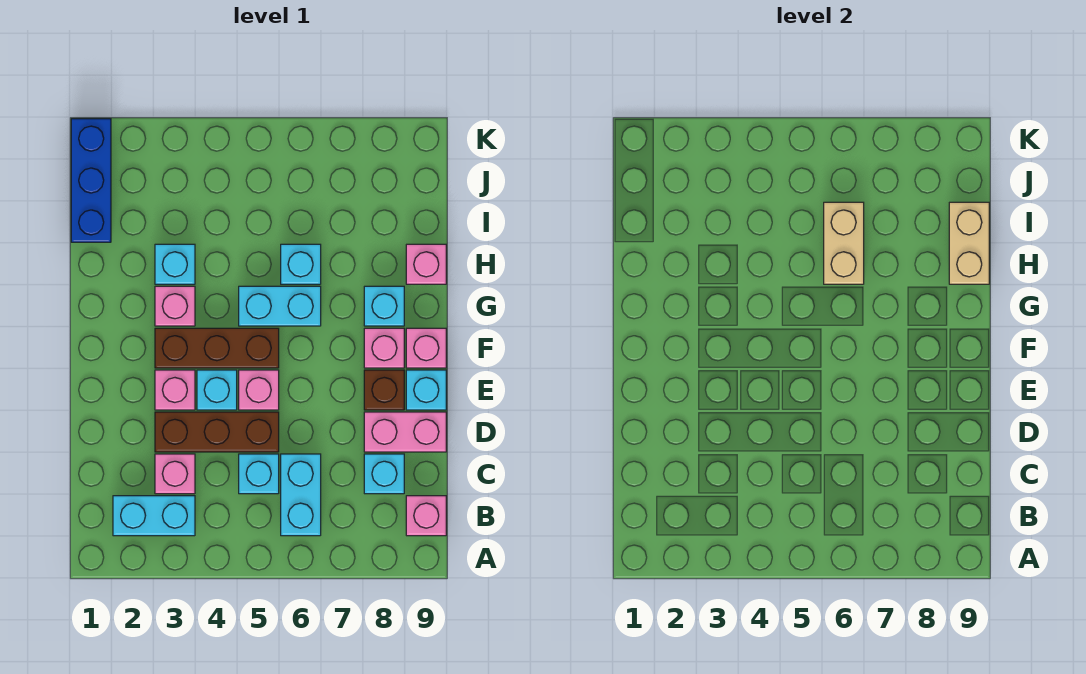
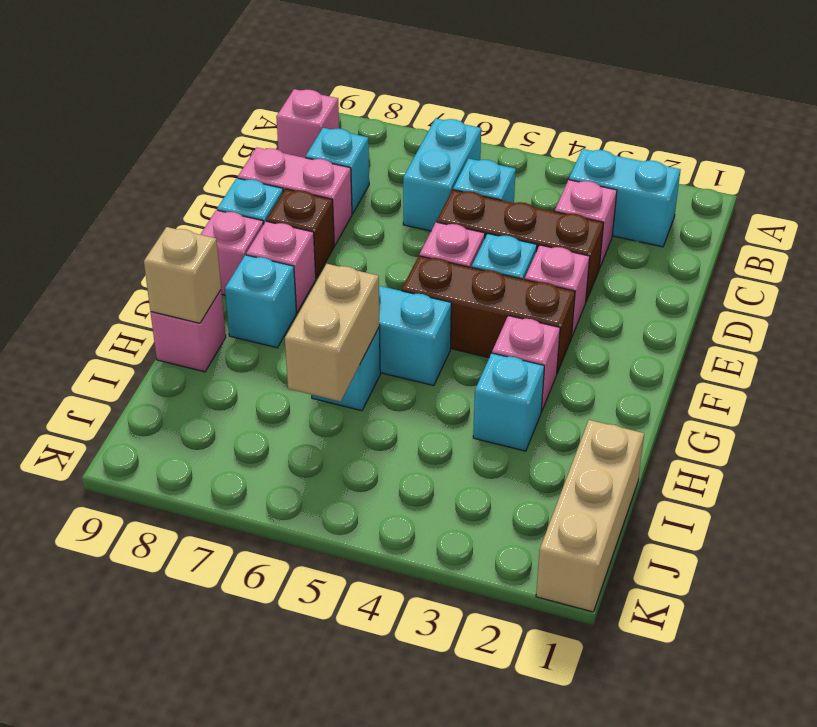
tan 1x2 brick [949,202,989,284] -> tan 1x1 brick [144,227,221,323]
blue 1x3 brick [71,119,111,242] -> tan 1x3 brick [536,420,644,612]

